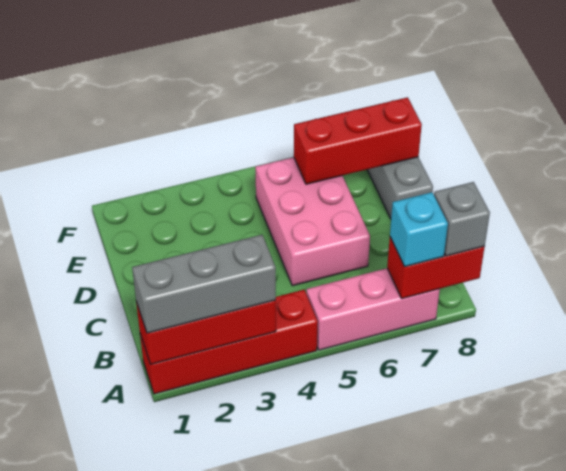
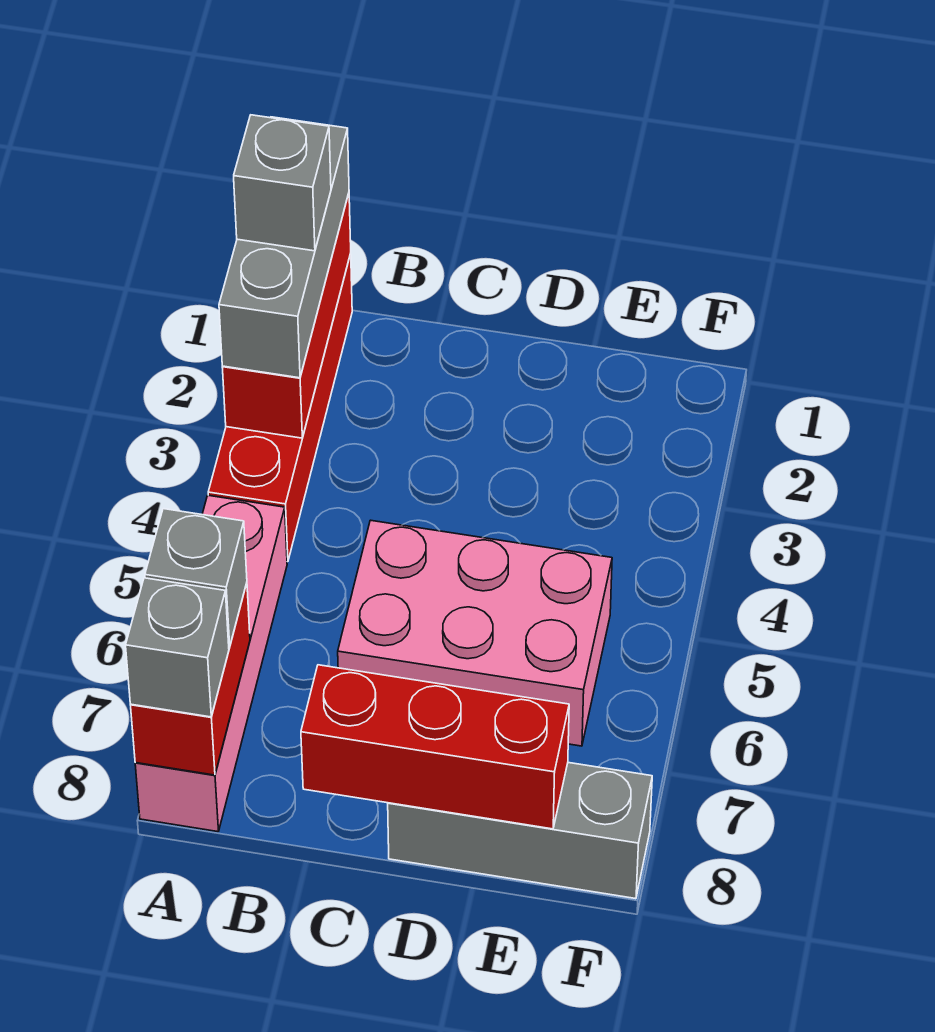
none -> grey 1x1 brick [234,115,331,251]
pink 1x3 brick [306,268,440,350] -> pink 1x4 brick [135,495,287,832]
cyan 1x1 brick [390,192,448,267] -> grey 1x1 brick [145,509,247,647]
red 1x3 brick [294,97,422,184] -> red 1x3 brick turned to [301,665,569,829]

